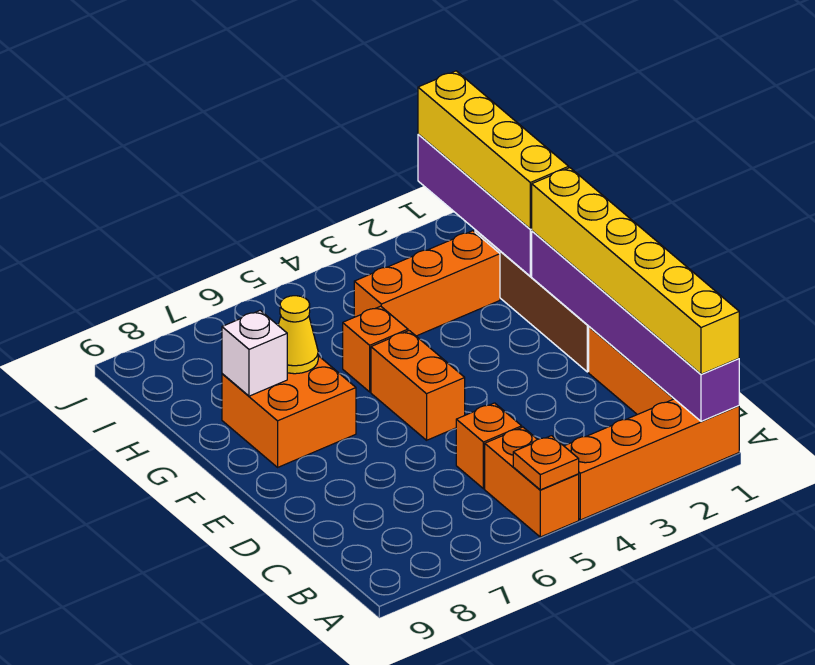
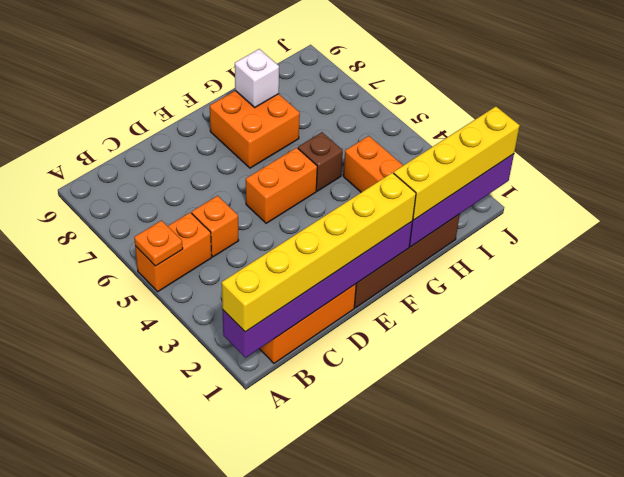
orange 1x4 brick [564,399,739,520] -> none
orange 1x1 brick [343,306,408,392] -> brown 1x1 brick [298,132,343,191]
yellow 1x1 cone [278,296,318,374] -> none

